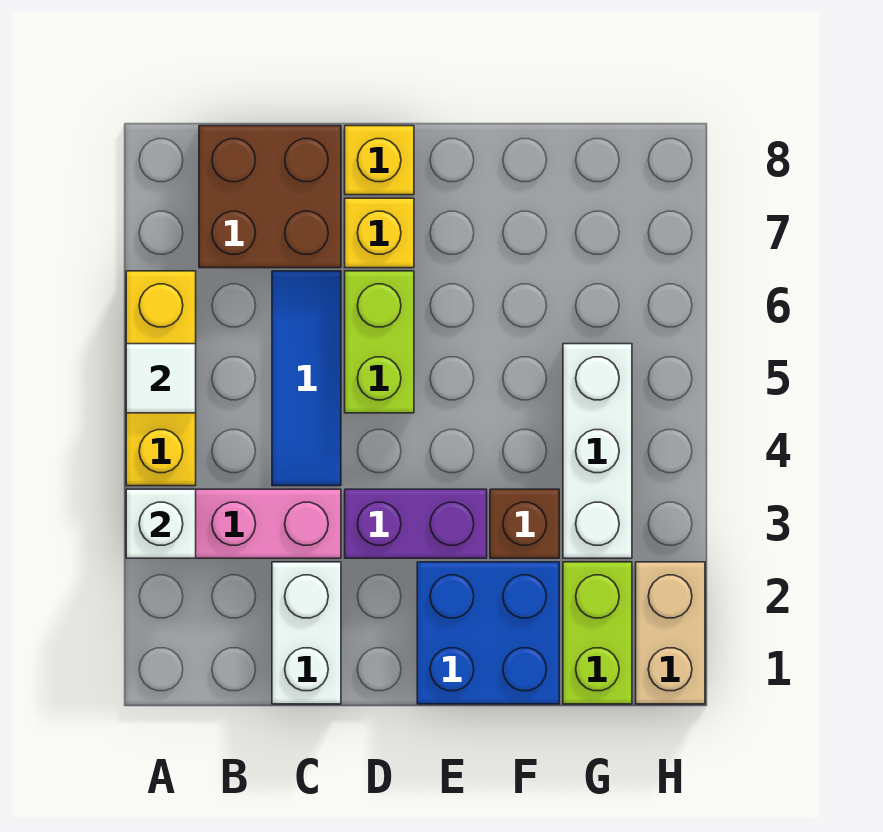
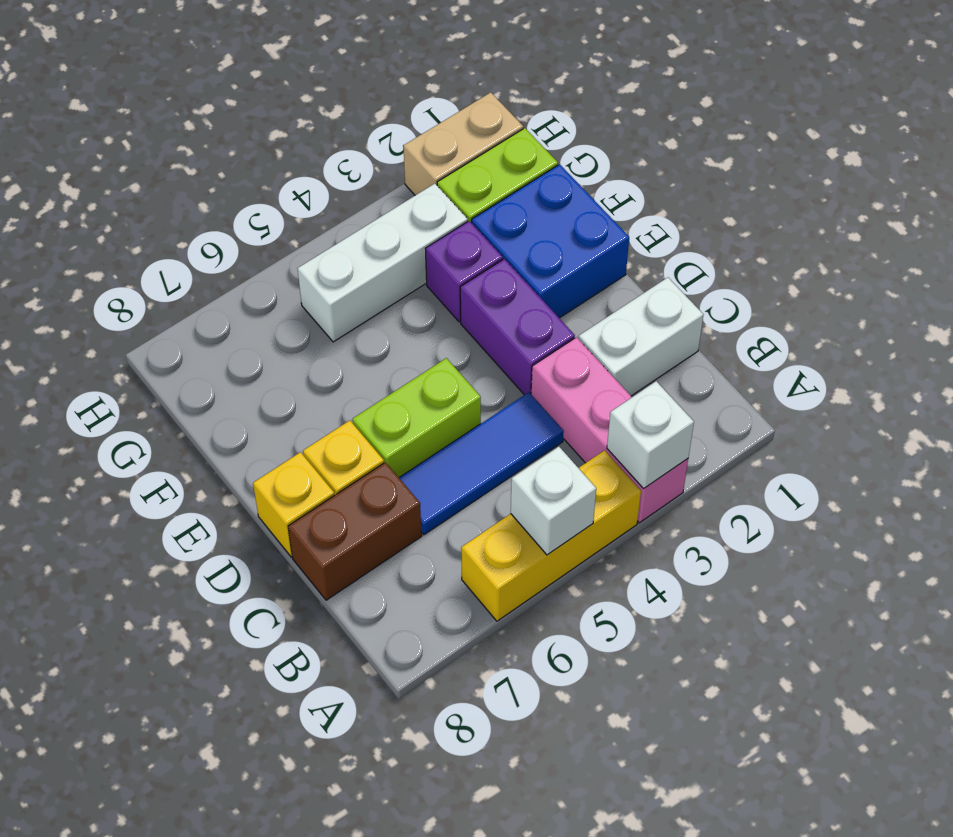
white 1x1 tile [126,344,196,413] -> white 1x1 brick [511,447,596,555]
brown 2x2 brick [199,126,341,268] -> brown 1x2 brick [288,462,422,600]
brown 1x1 brick [490,489,559,558] -> purple 1x1 brick [425,221,503,322]

